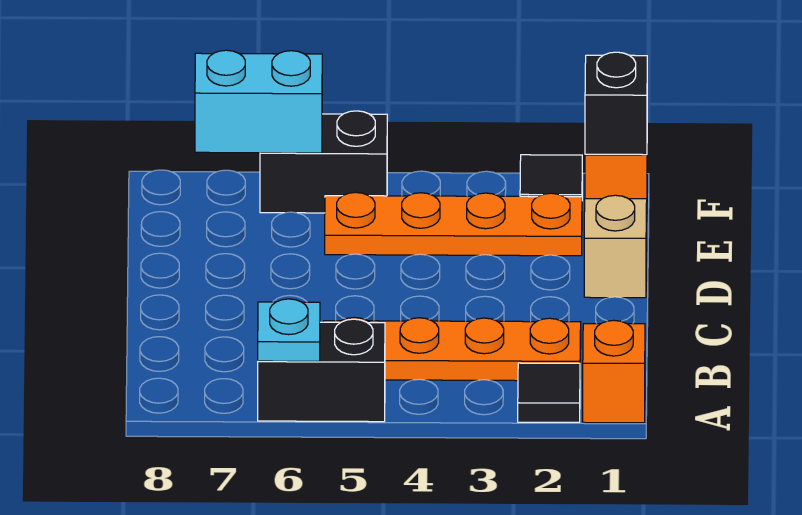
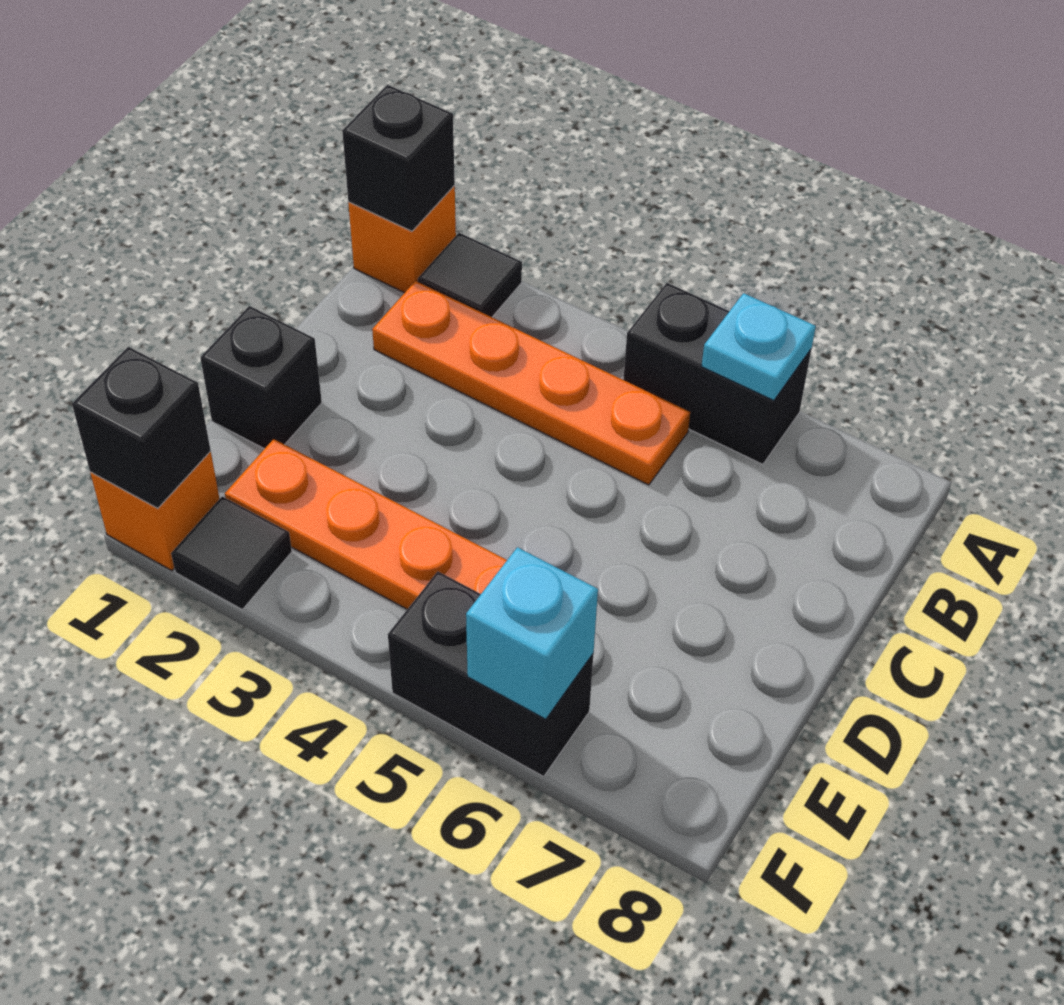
none -> black 1x1 brick [342,85,455,231]
tan 1x1 brick [584,195,647,298] -> black 1x1 brick [200,306,322,449]
cyan 1x2 brick [195,50,322,153] -> cyan 1x1 brick [466,547,598,719]

